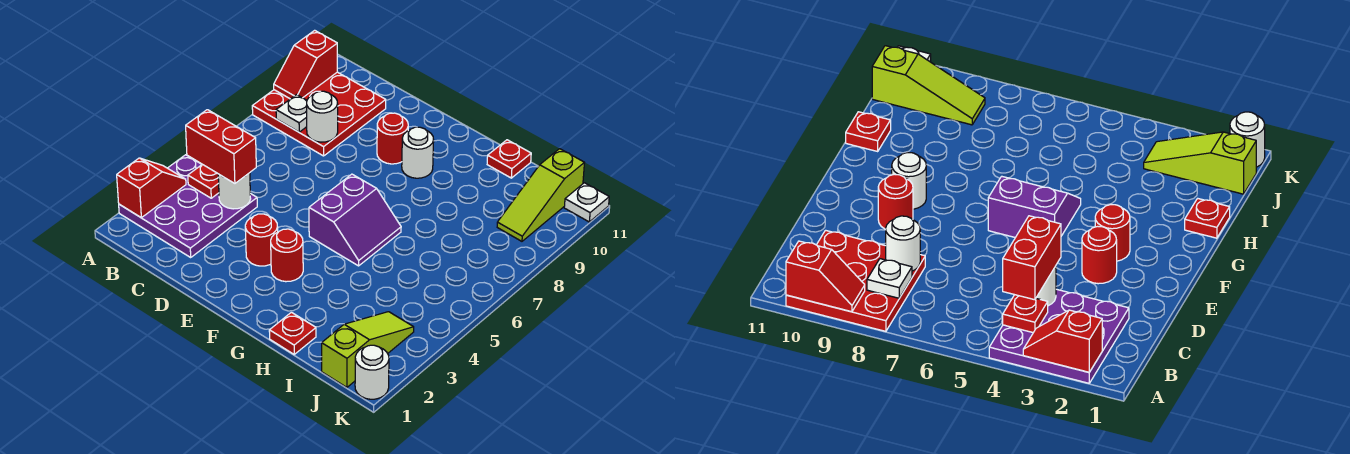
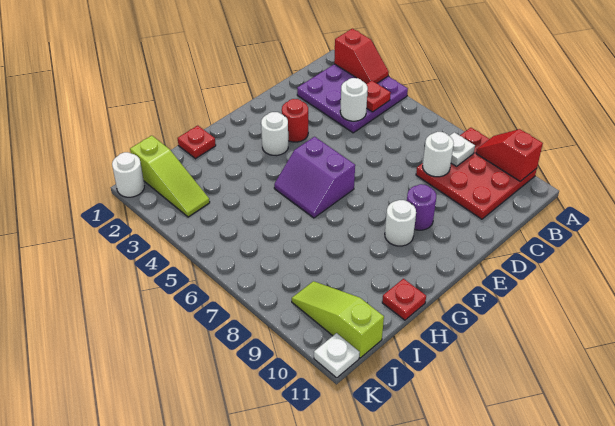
red 1x2 brick [186,110,256,183] -> none
red 1x1 round brick [377,113,408,164] -> purple 1x1 round brick [407,184,436,230]
red 1x1 round brick [271,229,303,282] -> white 1x1 round brick [261,112,288,156]

